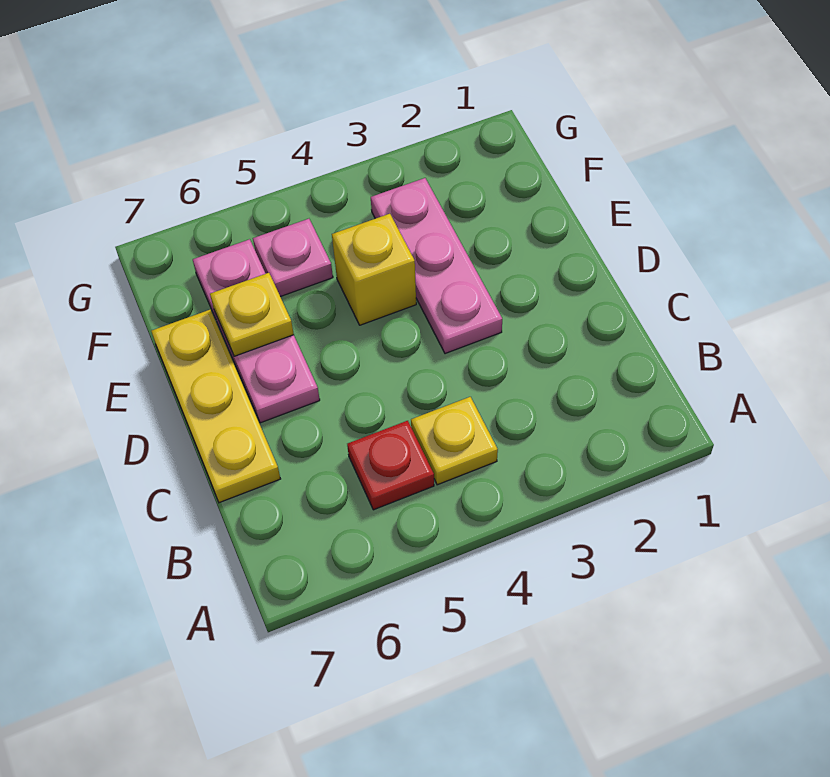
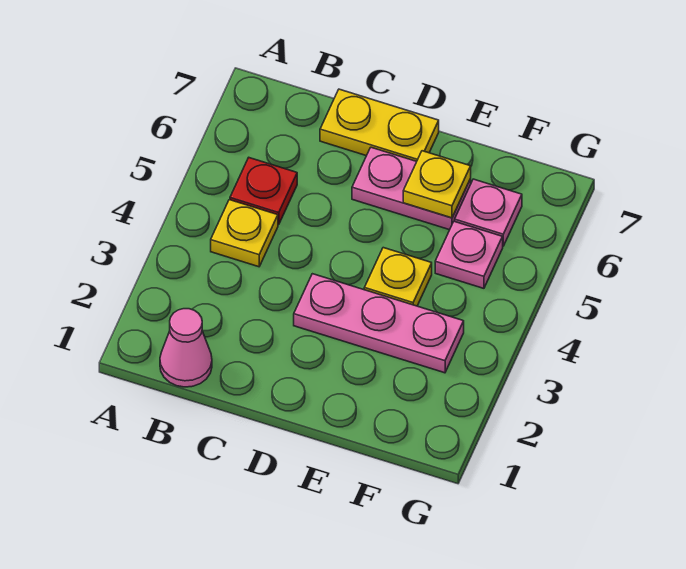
none -> pink 1x1 cone [160,309,212,387]
yellow 1x3 plate [151,310,280,503] -> yellow 1x2 plate [320,89,439,161]
yellow 1x1 brick [332,214,416,325] -> yellow 1x1 plate [364,248,432,306]

